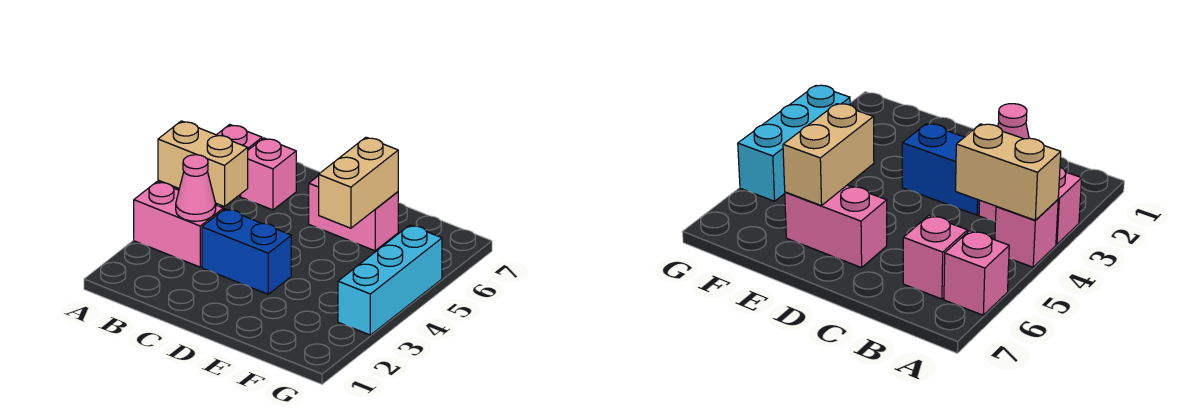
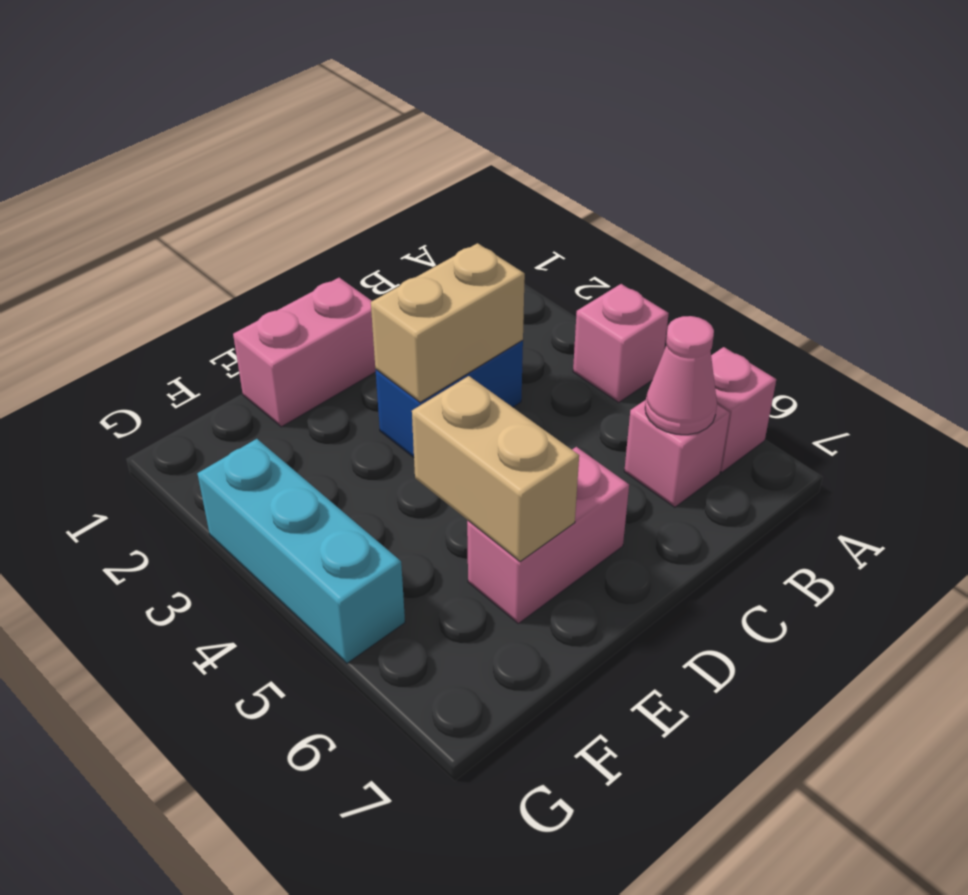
pink 1x2 brick [134,182,223,267] -> pink 1x2 brick moved to [233,278,376,427]
tan 1x2 brick [158,121,248,207] -> tan 1x2 brick moved to [371,243,525,402]
pink 1x1 cone [176,155,216,221] -> pink 1x1 cone moved to [645,316,717,435]

